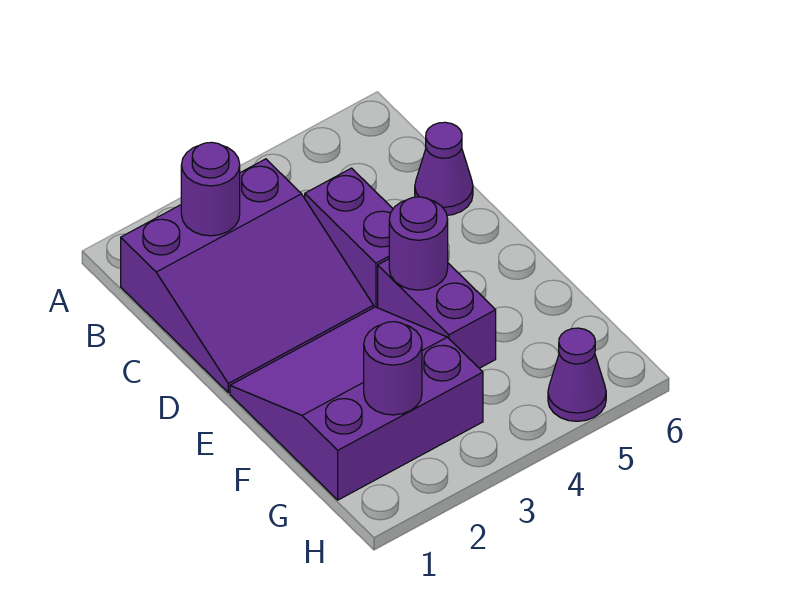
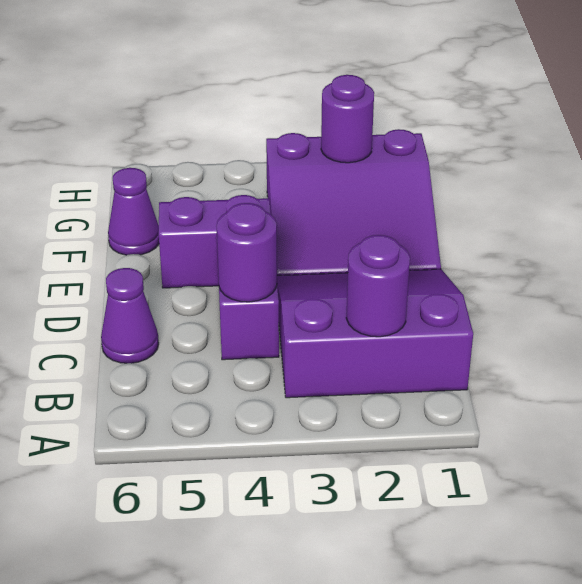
purple 1x2 brick [378,259,496,368] -> purple 1x2 brick turned to [159,195,271,288]
purple 1x1 round brick [389,197,448,290] -> purple 1x1 round brick moved to [217,203,277,302]
purple 1x1 cone [548,328,606,421] -> purple 1x1 cone moved to [108,168,159,255]

